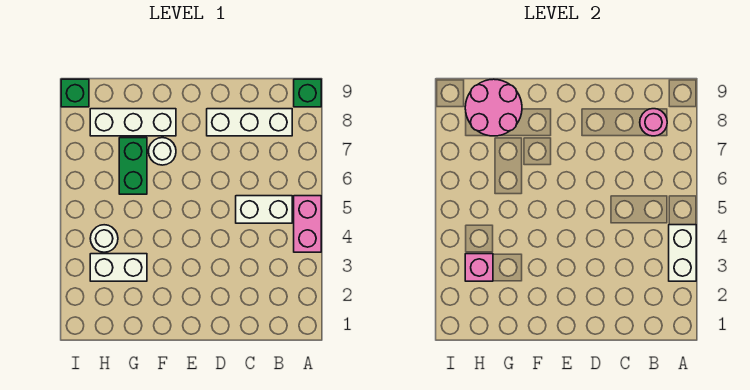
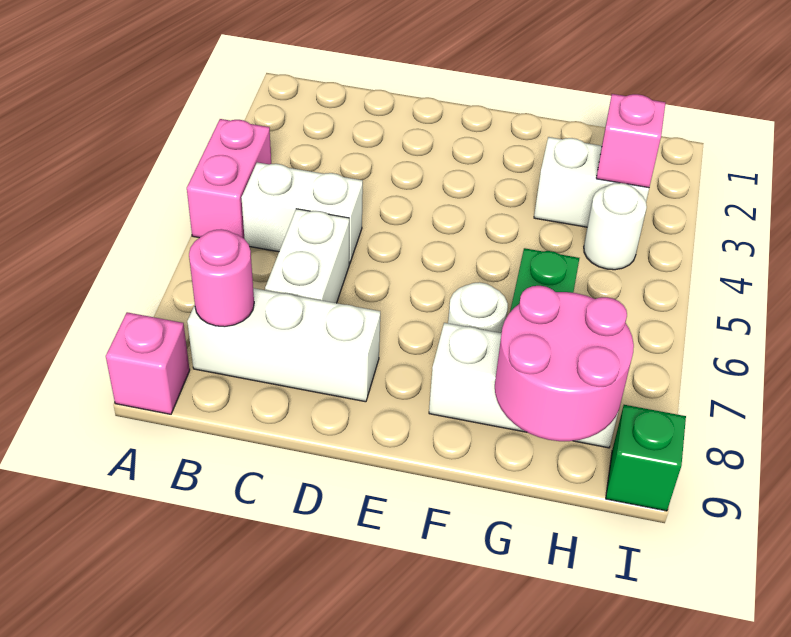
white 1x2 brick [669,225,696,281] -> white 1x2 brick moved to [265,209,349,303]
green 1x1 brick [294,79,321,107] -> pink 1x1 brick [106,312,190,414]

